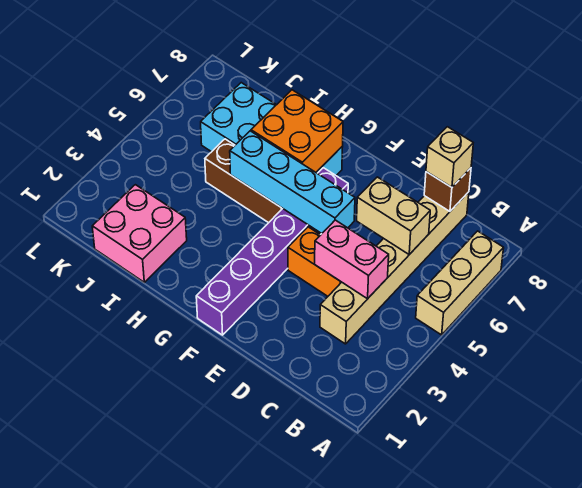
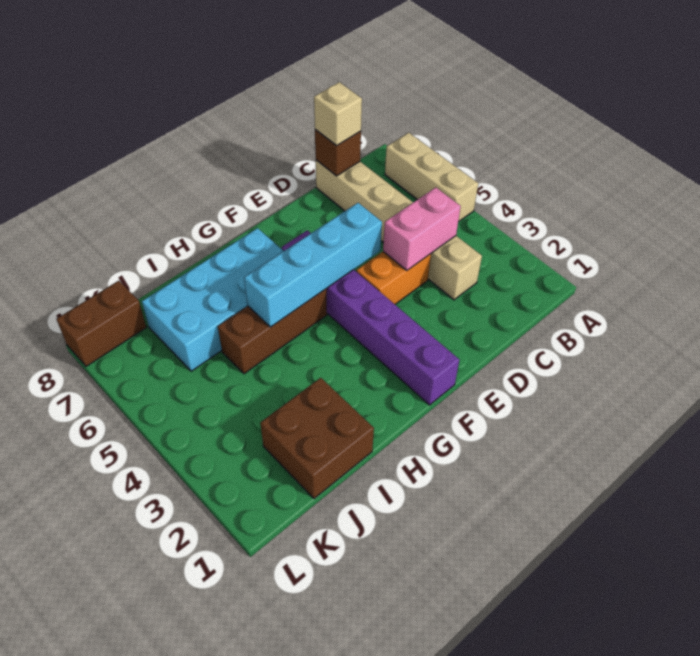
tan 1x2 brick [357,177,430,254] -> none
orange 2x2 brick [251,90,343,172] -> none
pink 2x2 brick [92,185,187,282] -> brown 2x2 brick [260,378,374,498]
none -> brown 1x2 brick [57,281,146,366]

